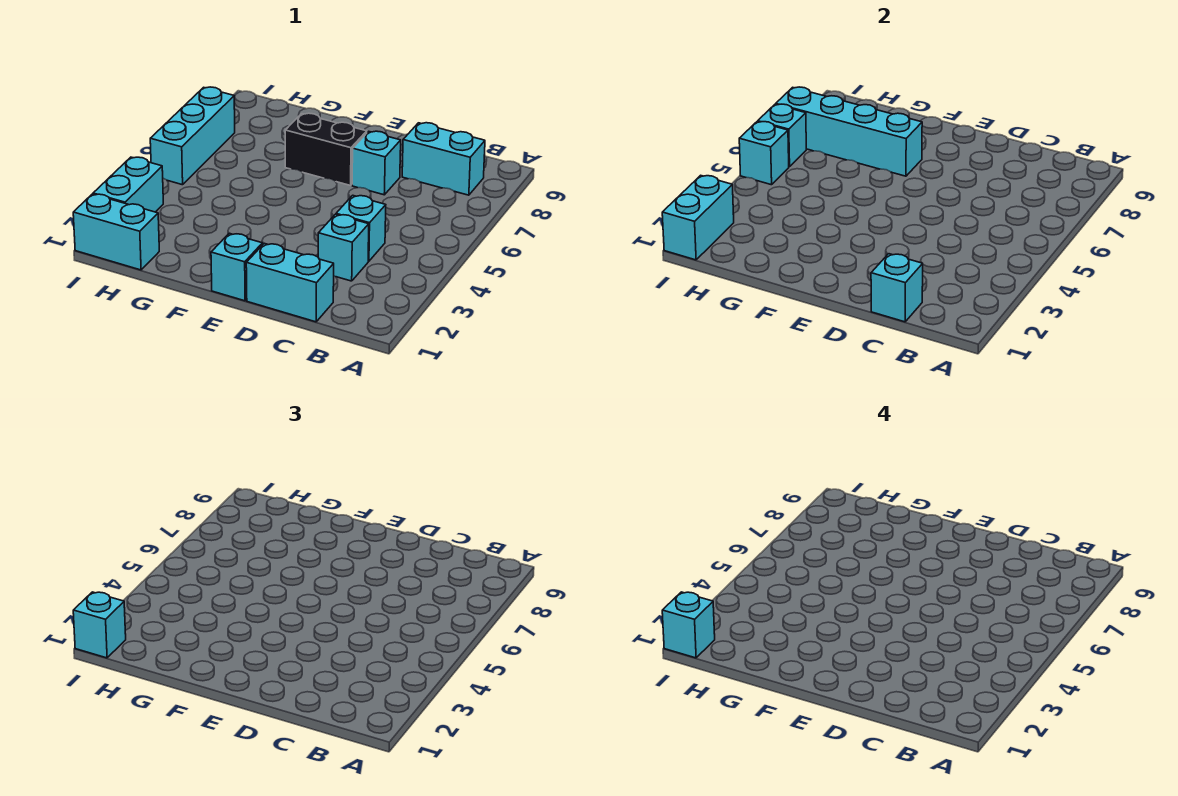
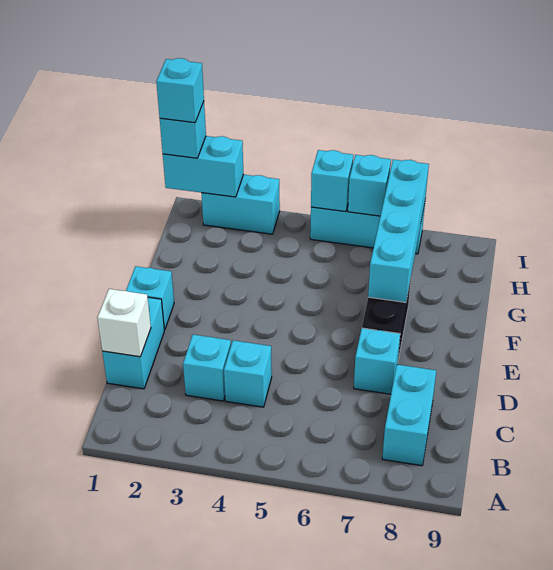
cyan 1x1 brick [871,254,923,322] -> white 1x1 brick [97,289,151,357]
cyan 1x2 brick [73,194,159,270] -> none

